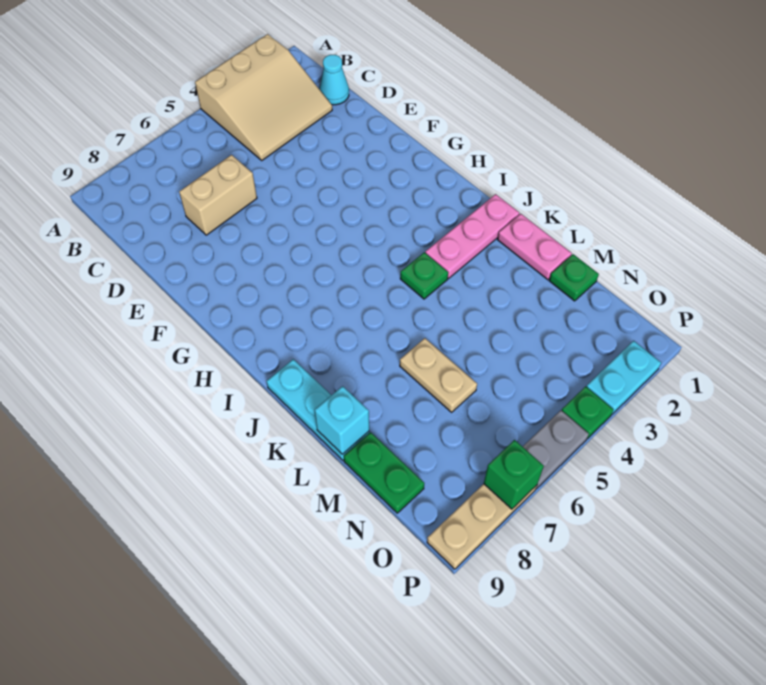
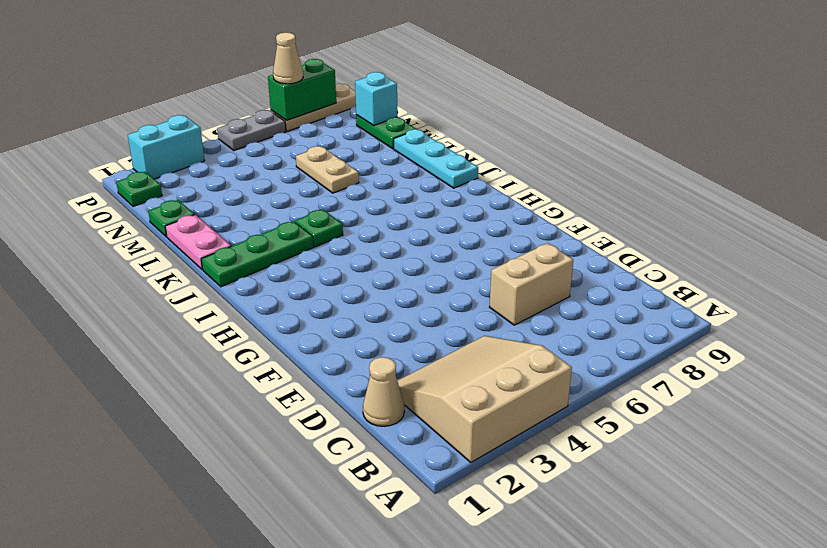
cyan 1x1 cone [319,55,349,105] -> tan 1x1 cone [363,357,404,426]
pink 1x3 plate [425,194,519,278] -> green 1x3 plate [201,221,313,287]
cyan 1x1 brick [315,386,369,454] -> cyan 1x1 brick moved to [355,72,397,126]
cyan 1x2 plate [586,341,661,414] -> cyan 1x2 brick [128,115,205,179]
green 1x1 plate [562,386,614,439] -> green 1x1 plate moved to [116,172,162,206]
green 1x1 brick [484,440,544,509] -> green 1x2 brick [268,59,336,121]
none -> tan 1x1 cone [273,32,303,84]

